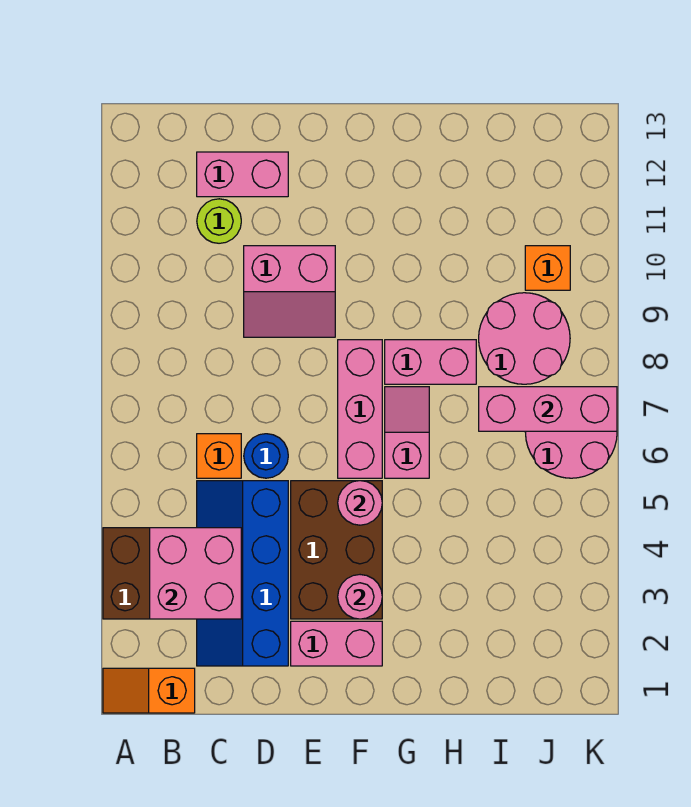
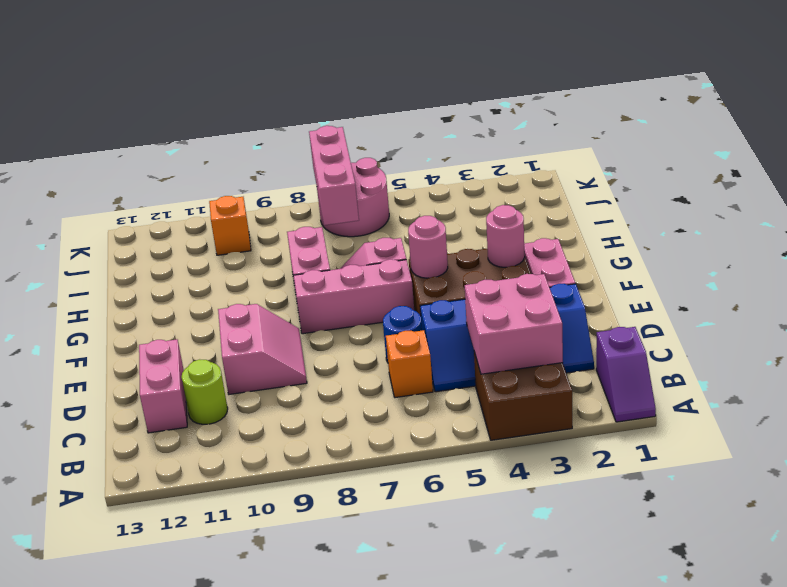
orange 1x2 slope [103,668,195,713] -> purple 1x2 slope [596,327,656,422]
pink 2x2 round brick [479,293,570,384] -> none

